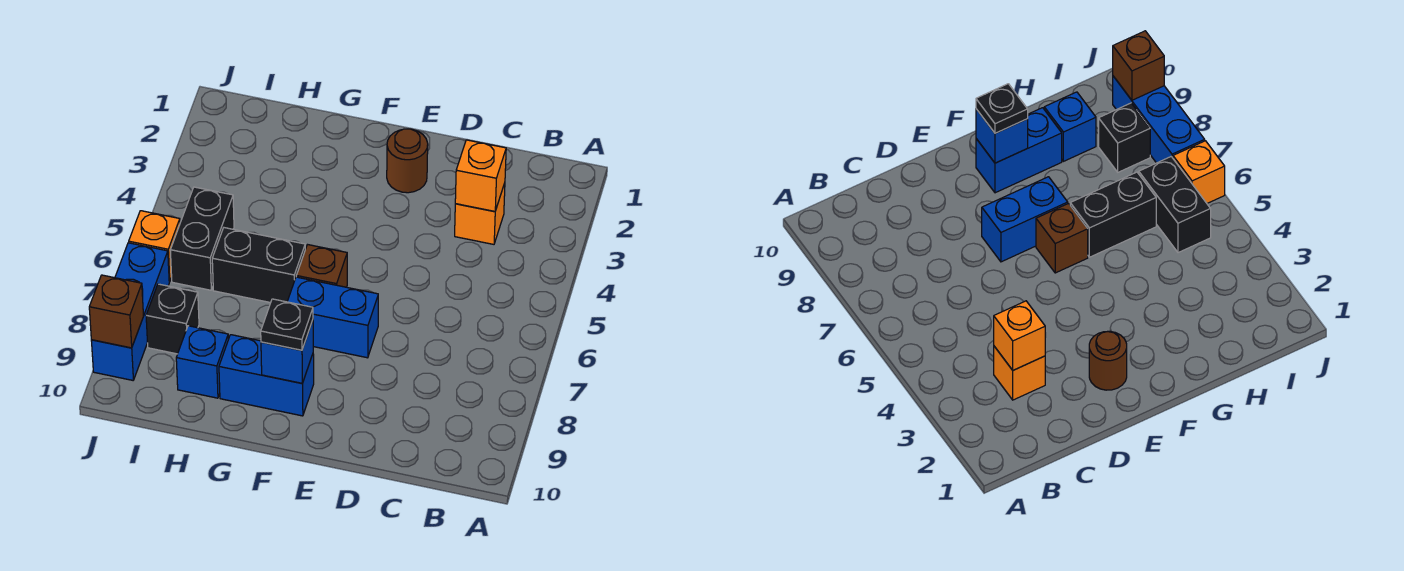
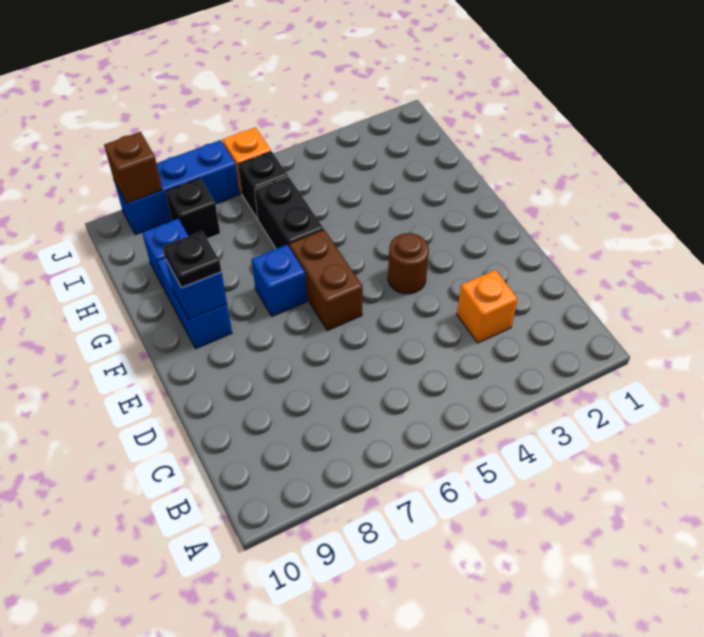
orange 1x1 brick [455,140,506,211] -> none
brown 1x1 round brick [387,129,428,193] -> brown 1x1 round brick moved to [388,233,429,294]
blue 1x2 brick [287,277,378,358] -> blue 1x1 brick [252,245,307,316]
brown 1x1 brick [296,245,347,287] -> brown 1x2 brick [289,230,363,331]
black 1x2 brick [170,187,234,290] -> black 1x1 brick [238,151,288,219]

